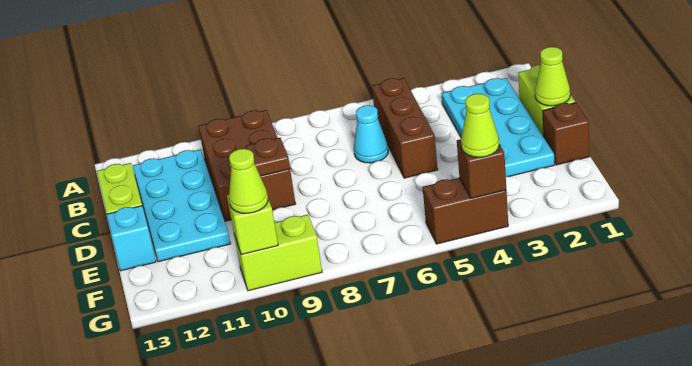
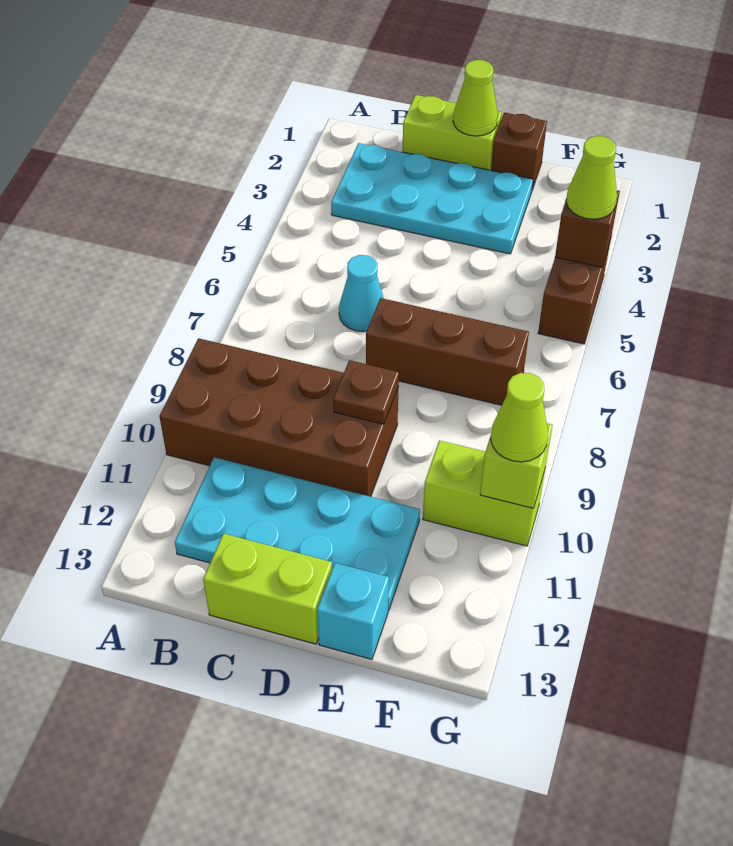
brown 1x3 brick [372,78,438,178] -> brown 1x3 brick moved to [366,298,529,405]
brown 2x3 brick [198,110,296,221] -> brown 2x4 brick [159,338,399,497]
lime 1x2 brick [234,215,322,291] -> lime 1x2 brick turned to [423,440,545,546]

